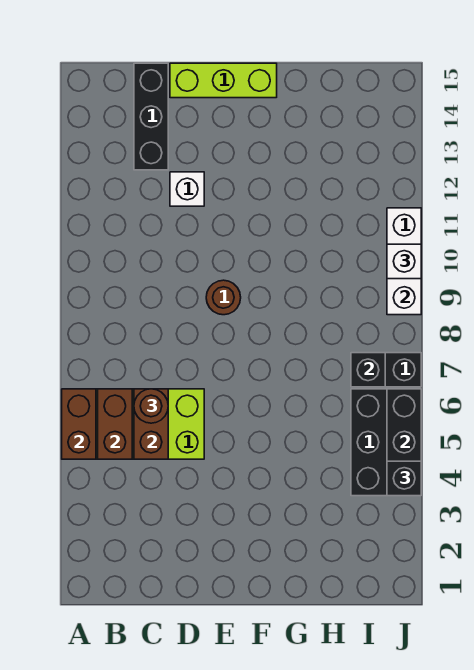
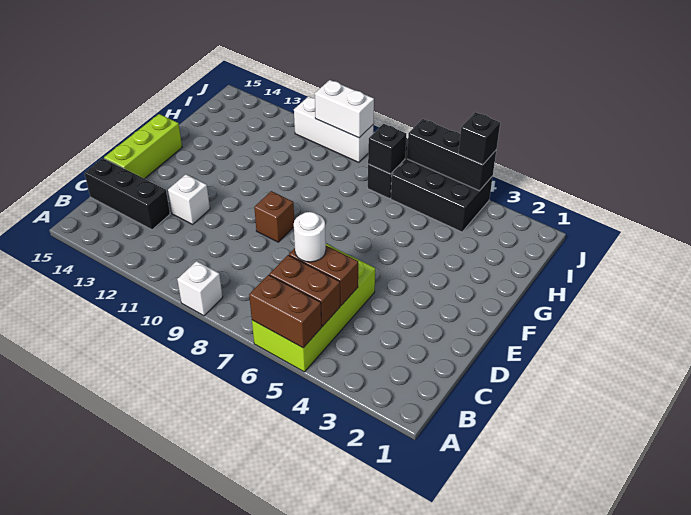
brown 1x1 round brick [134,389,168,423] -> white 1x1 round brick [294,212,326,262]
brown 1x1 round brick [206,280,241,315] -> brown 1x1 brick [254,191,294,242]
white 1x1 brick [387,244,421,279] -> white 1x1 brick moved to [177,261,223,316]

